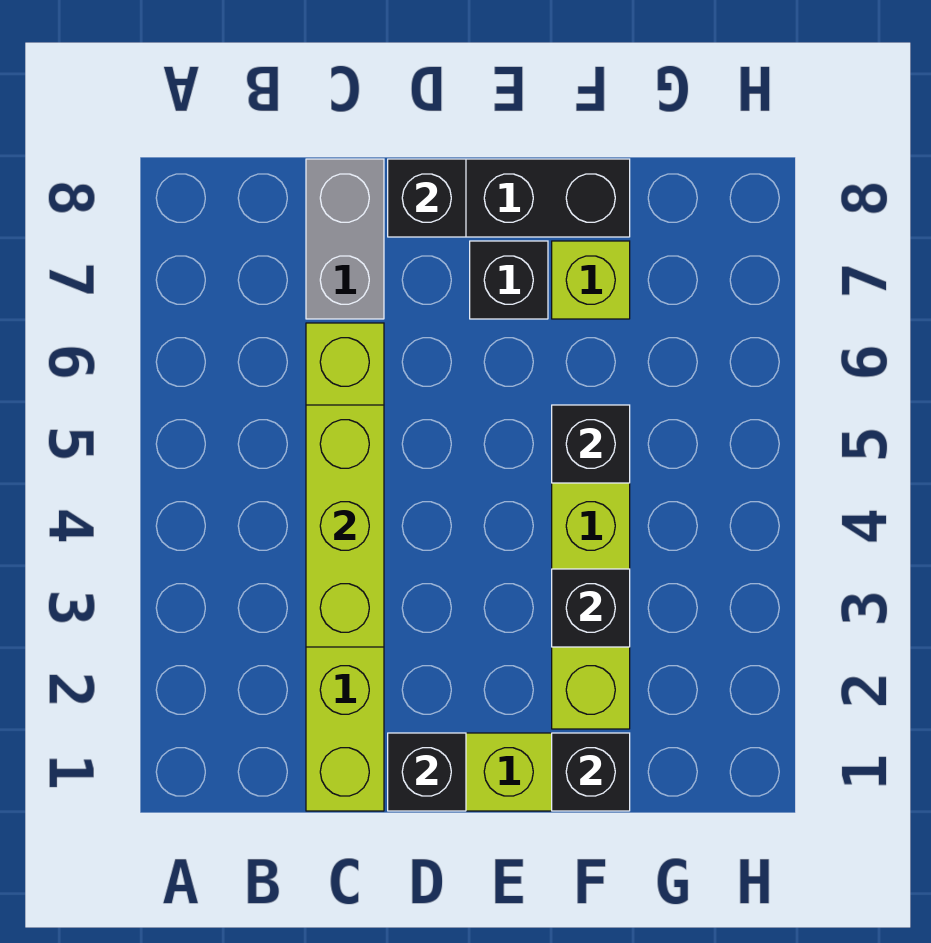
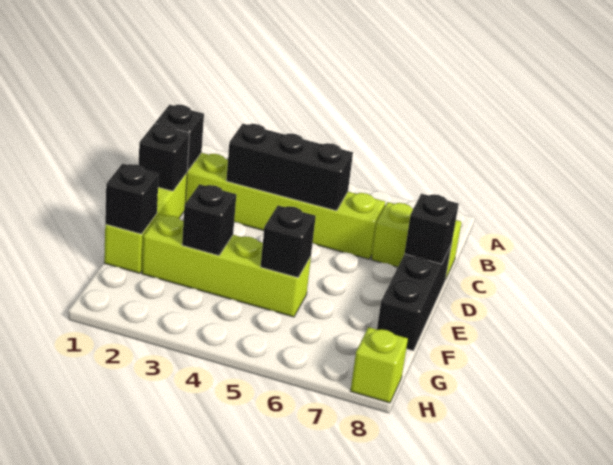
lime 1x3 brick [306,405,384,647] -> black 1x3 brick [226,124,353,211]
grey 1x2 brick [306,159,384,319] -> lime 1x2 brick [371,202,461,280]
black 1x1 brick [470,241,548,319] -> black 1x1 brick moved to [155,105,204,171]
lime 1x1 brick [552,241,630,319] -> lime 1x1 brick moved to [351,327,408,403]

